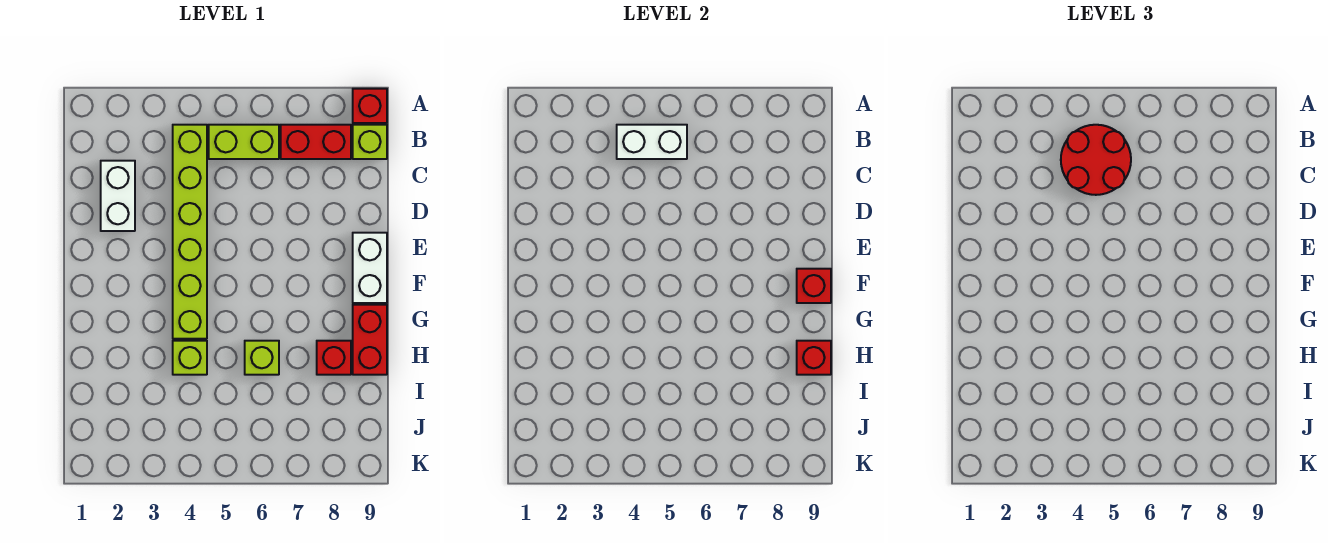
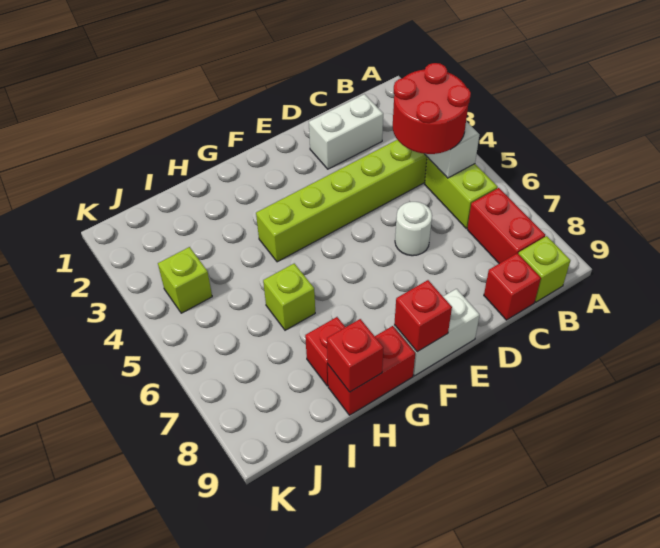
red 1x1 brick [353,89,387,123] -> red 1x1 brick moved to [484,253,541,320]
none -> white 1x1 round brick [395,202,432,256]
lime 1x1 brick [173,341,207,375] -> lime 1x1 brick moved to [158,247,212,313]

